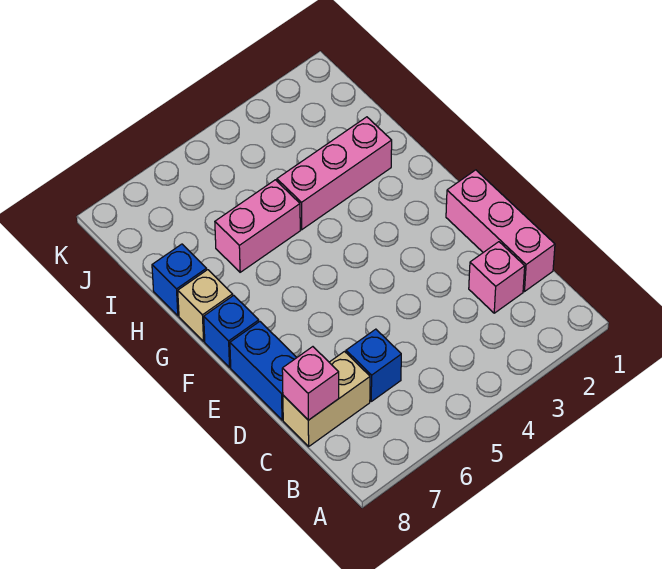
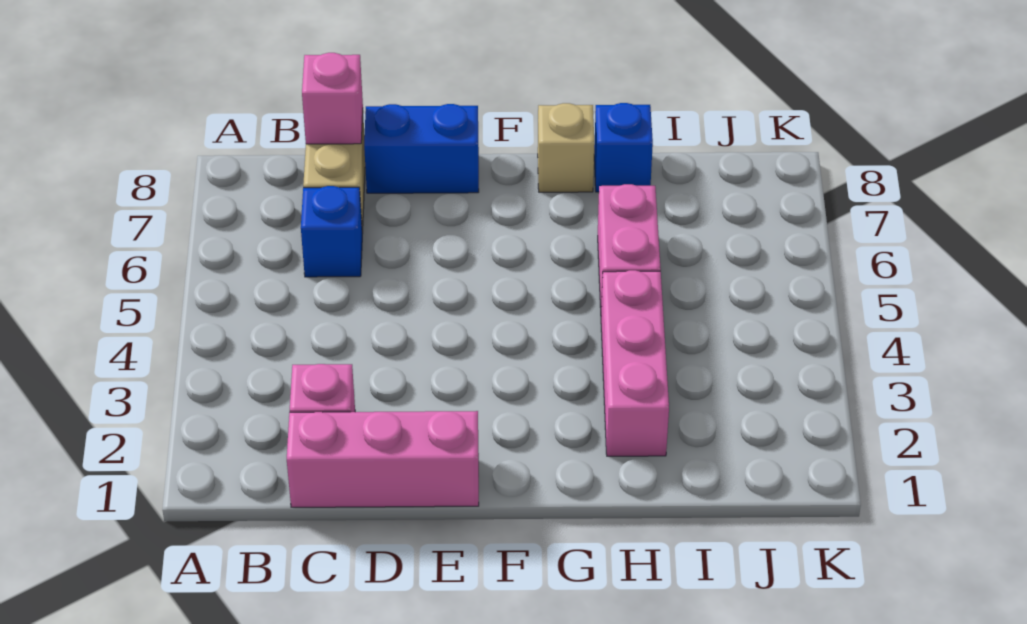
blue 1x1 brick [204,295,259,367] -> none

